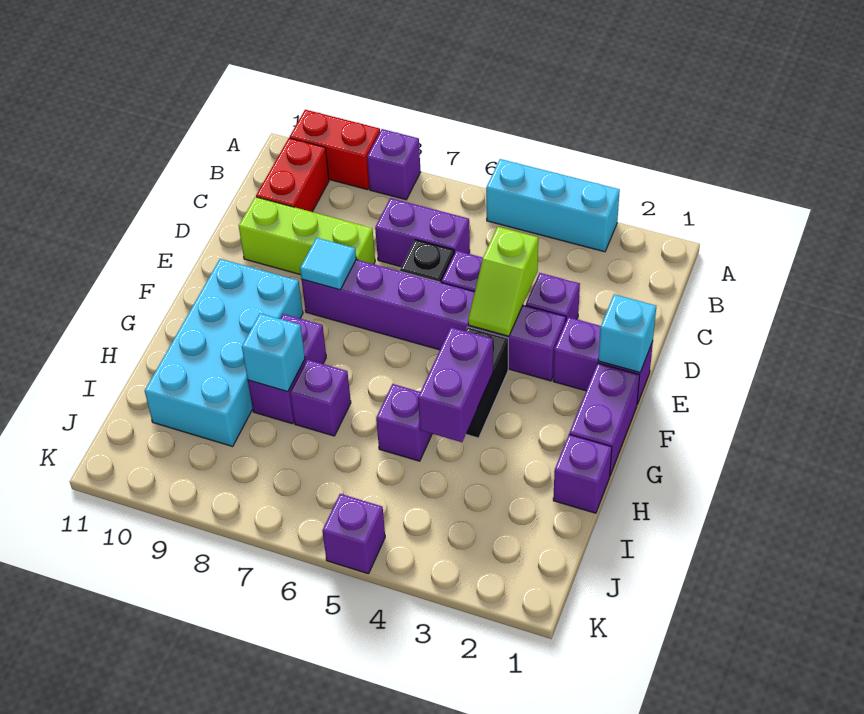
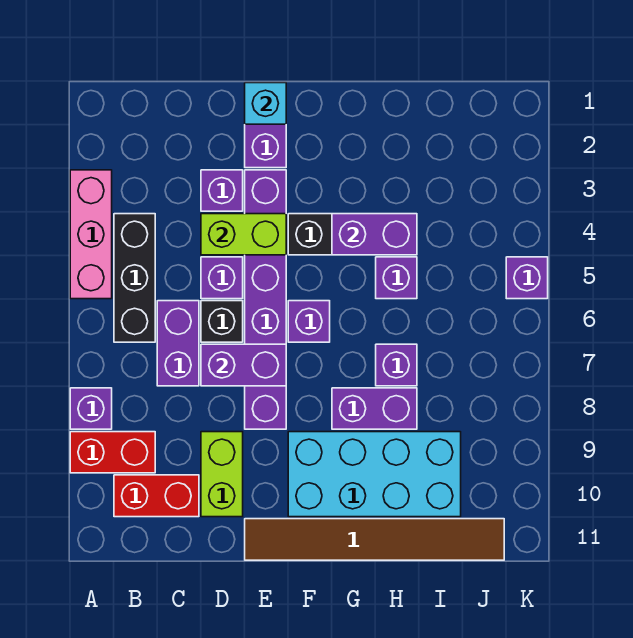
cyan 1x3 brick [486,159,620,252] -> pink 1x3 brick [70,170,112,299]
red 1x2 brick [290,110,380,190] -> red 1x2 brick turned to [70,432,155,473]
none -> black 1x3 brick [114,214,155,342]
lime 1x2 slope [468,227,538,336] -> lime 1x2 brick [201,214,286,255]
lime 1x3 brick [239,197,375,275] -> lime 1x2 brick [201,432,243,517]
cyan 1x1 tile [300,238,356,290] -> none
none -> brown 1x6 tile [245,519,504,560]
purple 1x2 brick [569,363,640,475] -> purple 1x2 brick moved to [201,344,286,386]
purple 1x1 brick [553,435,612,513] -> purple 1x1 brick moved to [288,301,330,342]
cyan 1x1 brick [242,314,305,392] -> none

